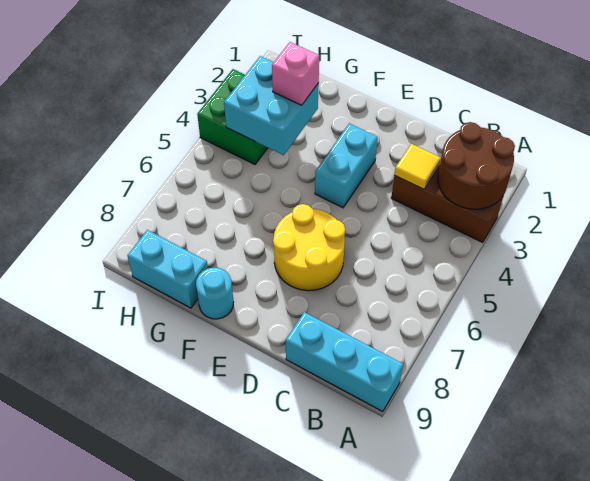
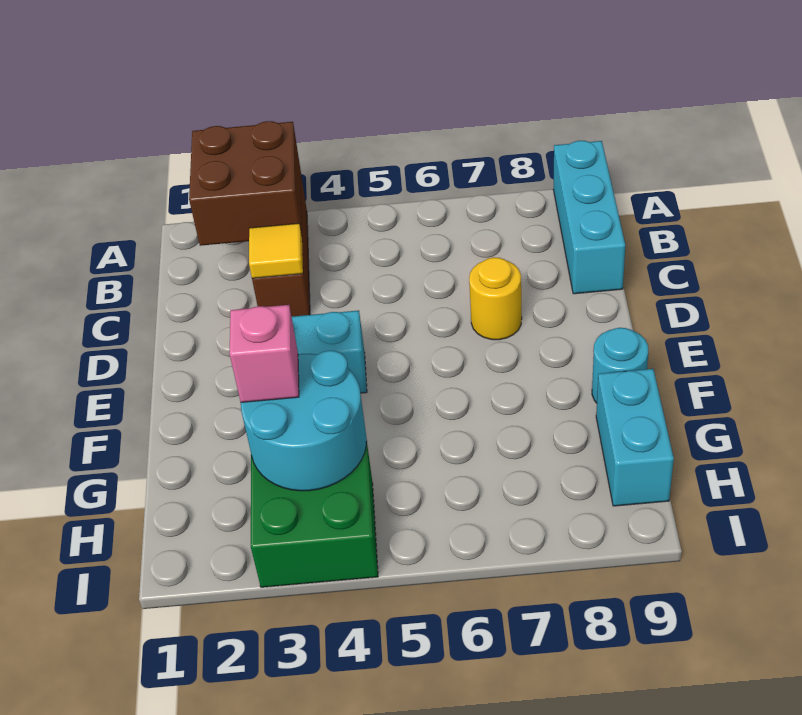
brown 2x2 round brick [438,122,515,209] -> brown 2x2 brick [189,121,302,246]
yellow 2x2 round brick [273,204,345,291] -> yellow 1x1 round brick [469,257,522,340]
cyan 2x2 brick [224,56,319,155] -> cyan 2x2 round brick [241,351,367,491]

